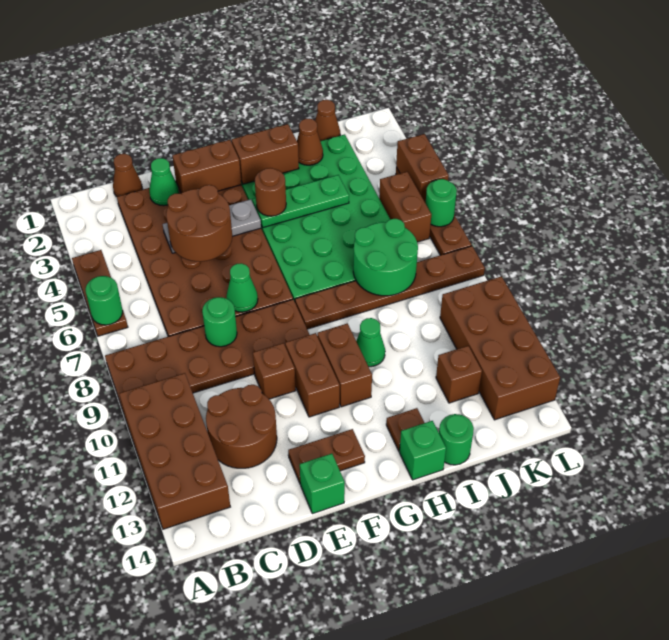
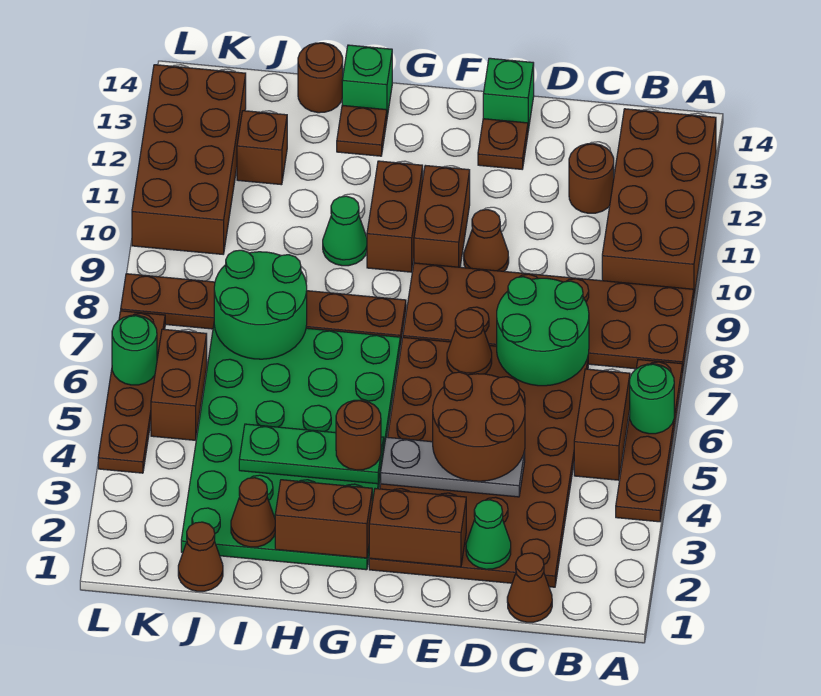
brown 1x3 plate [72,250,128,336] -> brown 1x4 plate [616,360,683,522]
brown 2x2 round brick [206,385,277,468] -> brown 1x1 round brick [569,144,614,213]
green 1x1 round brick [202,297,237,347] -> green 2x2 round brick [497,277,589,386]
green 1x1 cone [226,263,258,312] -> brown 1x1 cone [447,310,492,375]
brown 1x1 brick [253,343,296,399] -> brown 1x1 cone [464,210,509,271]
brown 1x2 plate [288,429,365,483] -> brown 1x1 plate [478,119,528,169]
green 1x1 round brick [439,414,474,465] -> brown 1x1 round brick [298,43,343,113]
brown 1x2 brick [396,134,449,203] -> brown 1x2 brick moved to [574,369,630,480]

